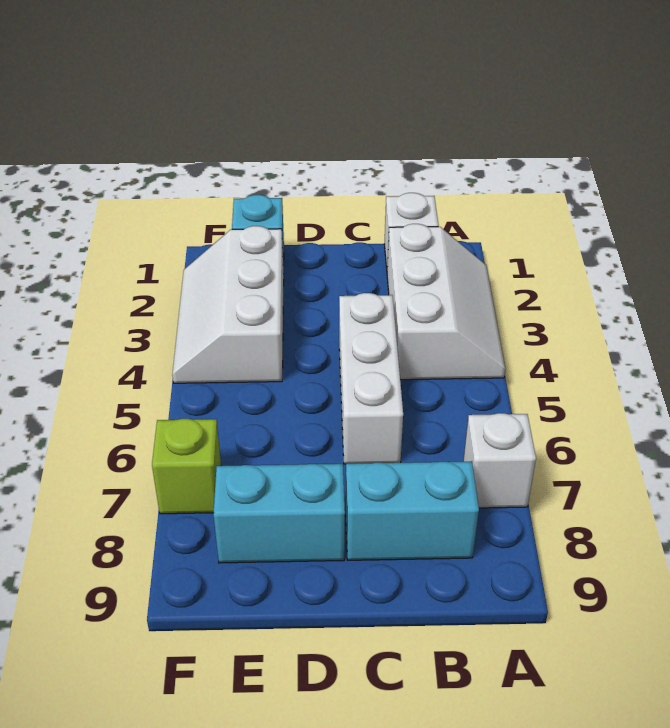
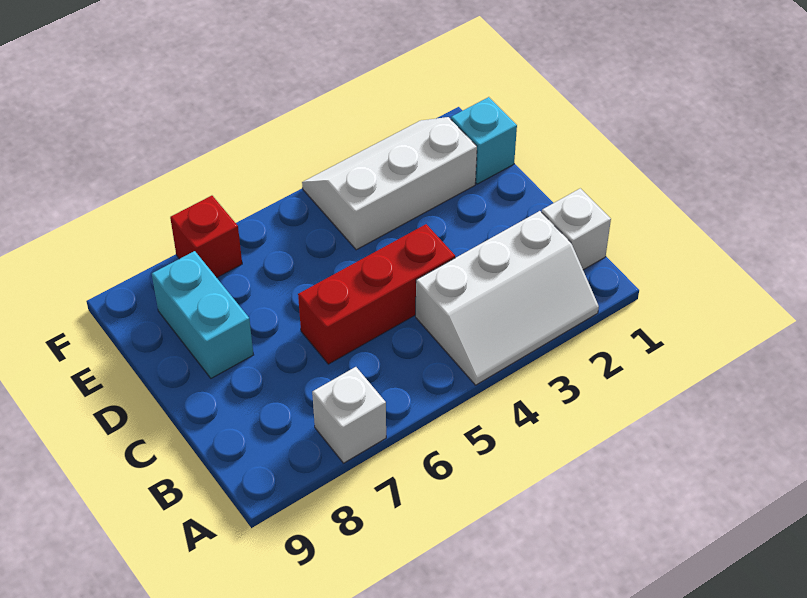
cyan 1x2 brick [346,461,479,560] -> none
white 1x3 brick [339,293,403,464] -> red 1x3 brick [298,224,455,364]
lime 1x1 brick [152,419,221,514] -> red 1x1 brick [170,196,242,278]

